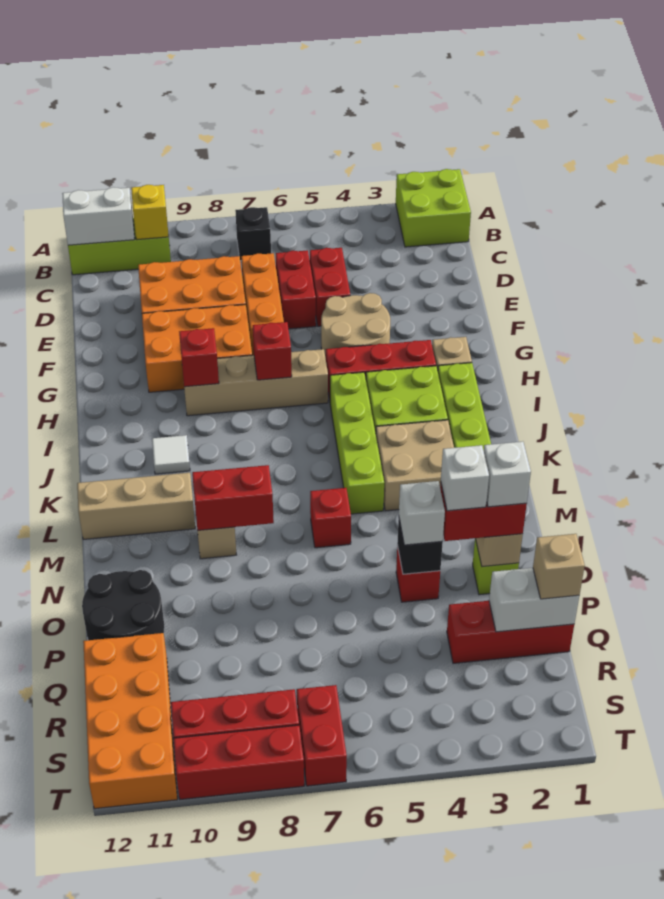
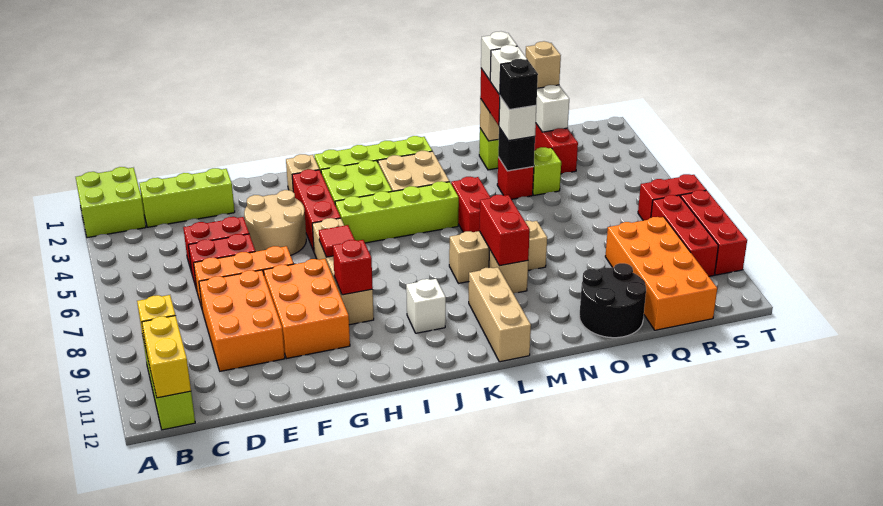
black 1x1 brick [235,207,271,261] -> black 1x1 brick moved to [500,59,538,110]
white 1x2 brick [62,187,135,245] -> yellow 1x2 brick [142,316,191,398]
none -> lime 1x3 brick [139,168,235,227]
red 1x1 brick [253,322,292,380] -> red 1x1 tile [319,225,355,257]
white 1x1 tile [152,435,190,474] -> white 1x1 brick [406,279,446,333]
none -> tan 1x3 brick [449,221,547,283]
red 1x1 brick [310,488,351,548] -> red 1x2 brick [451,177,491,232]
none -> lime 1x1 brick [533,147,561,195]
orange 2x4 brick [83,633,177,809] -> orange 2x4 brick turned to [605,217,717,330]

